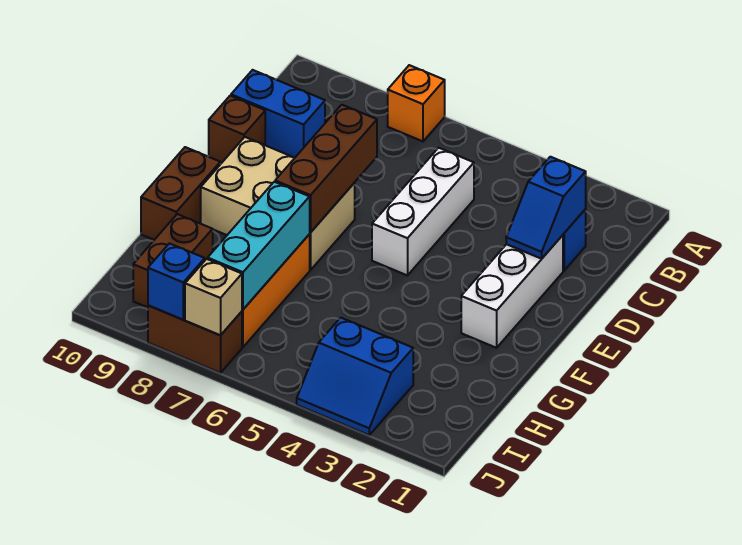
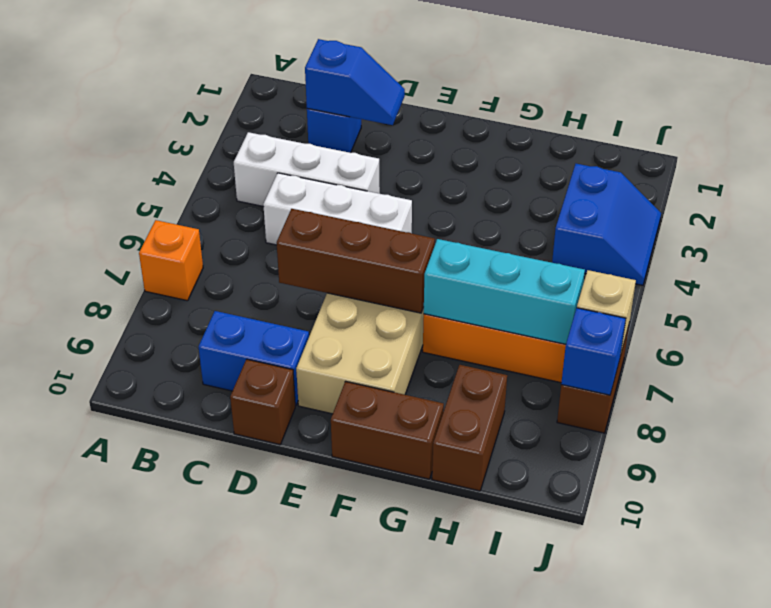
blue 1x2 brick [231,70,325,157] -> blue 1x2 brick turned to [199,311,309,405]
white 1x3 brick [461,235,563,348] -> white 1x3 brick moved to [234,132,380,206]
brown 1x2 brick [133,214,213,307] -> brown 1x2 brick turned to [432,365,507,491]

